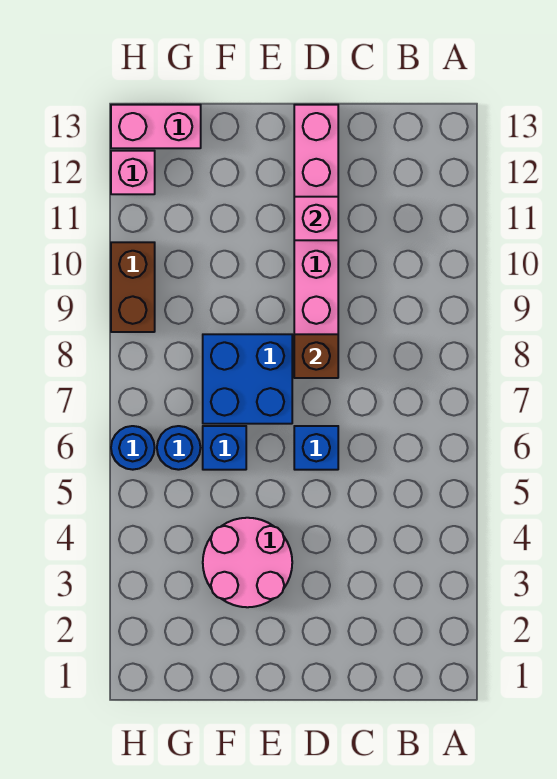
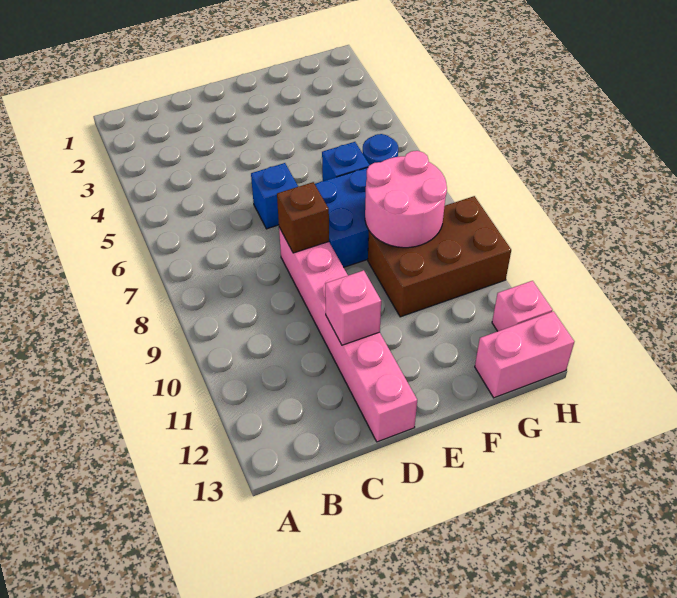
pink 2x2 round brick [203,518,292,607] -> pink 2x2 round brick moved to [365,151,447,248]
blue 1x1 round brick [111,426,155,470] -> none
brown 1x2 brick [111,242,155,332] -> brown 2x3 brick [368,196,511,317]

